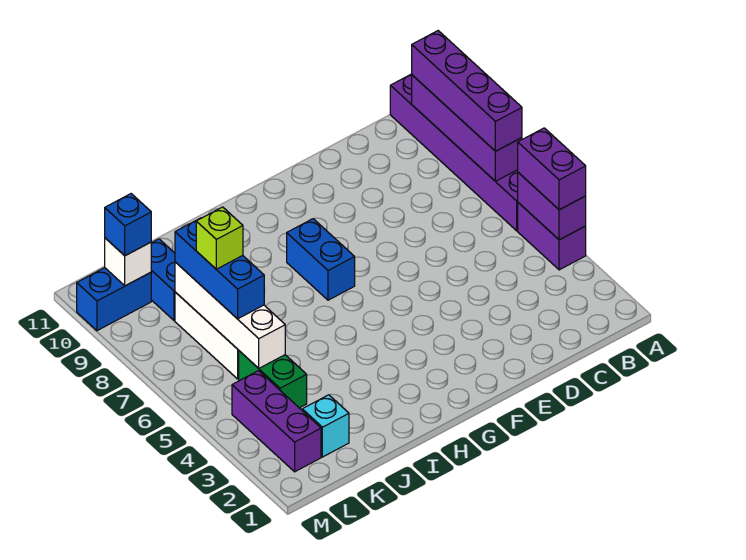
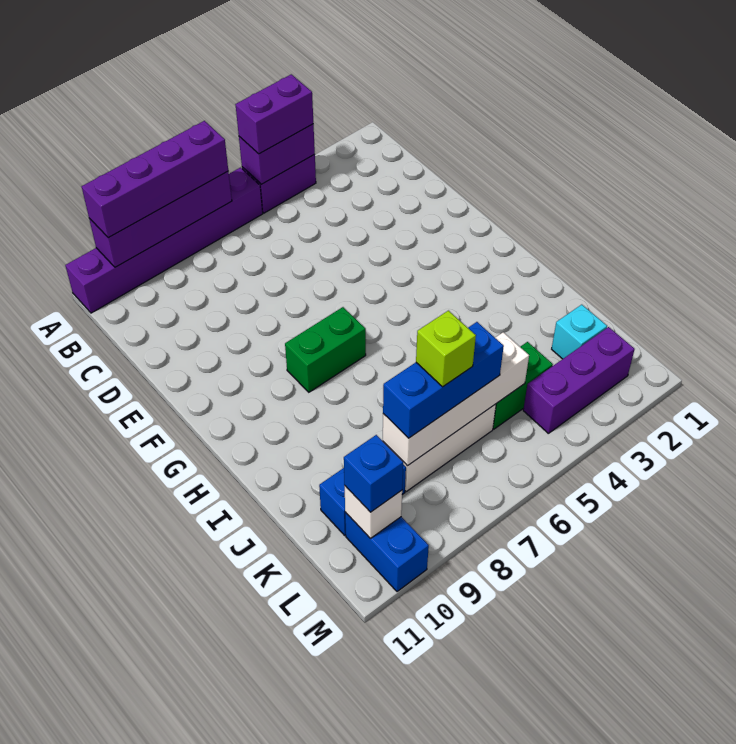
blue 1x2 brick [287,219,355,300] -> green 1x2 brick [285,307,366,392]

